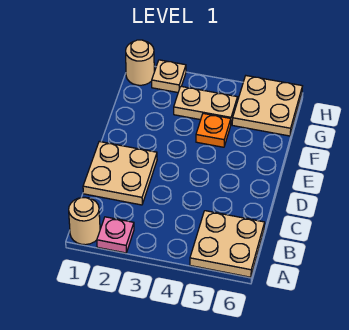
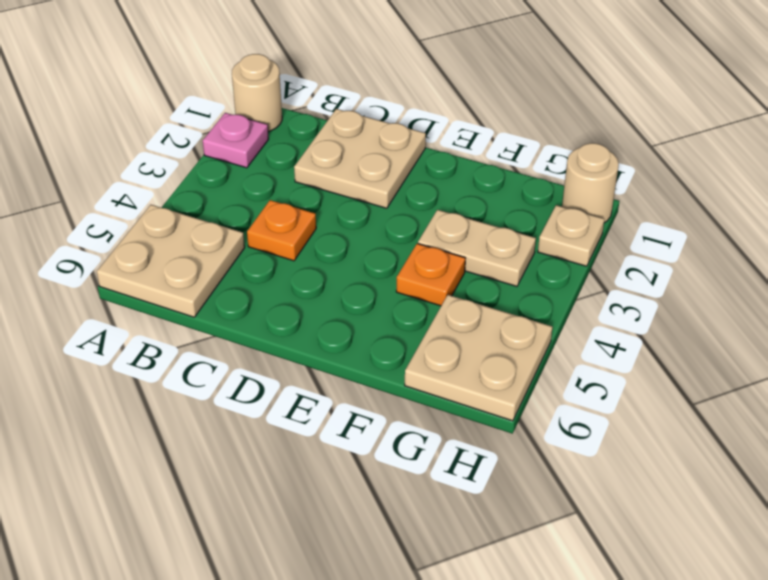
none -> orange 1x1 plate [247,200,316,261]
tan 1x2 plate [174,86,237,123] -> tan 1x2 plate turned to [418,210,536,286]

